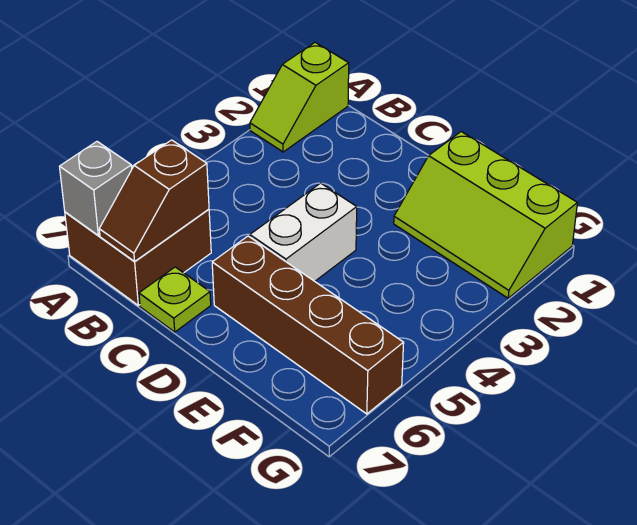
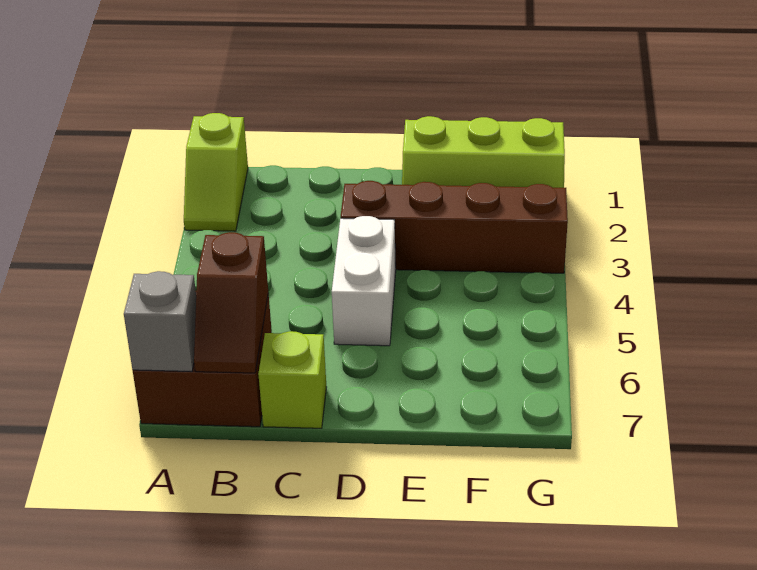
lime 1x1 plate [139,267,211,332] -> lime 1x1 brick [258,331,326,428]
brown 1x4 brick [212,236,404,414] -> brown 1x4 brick moved to [341,181,568,273]

